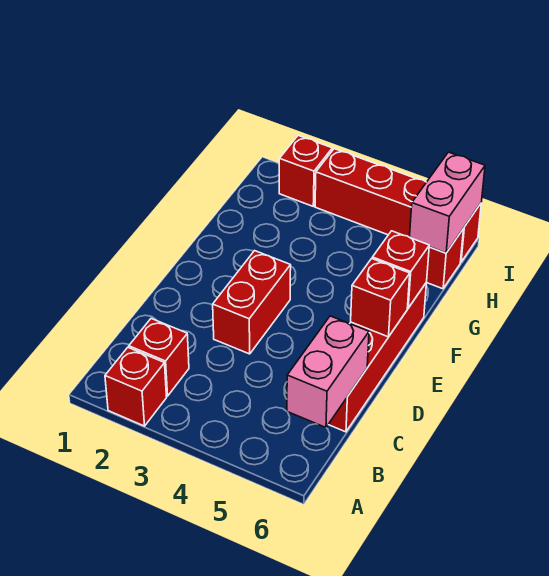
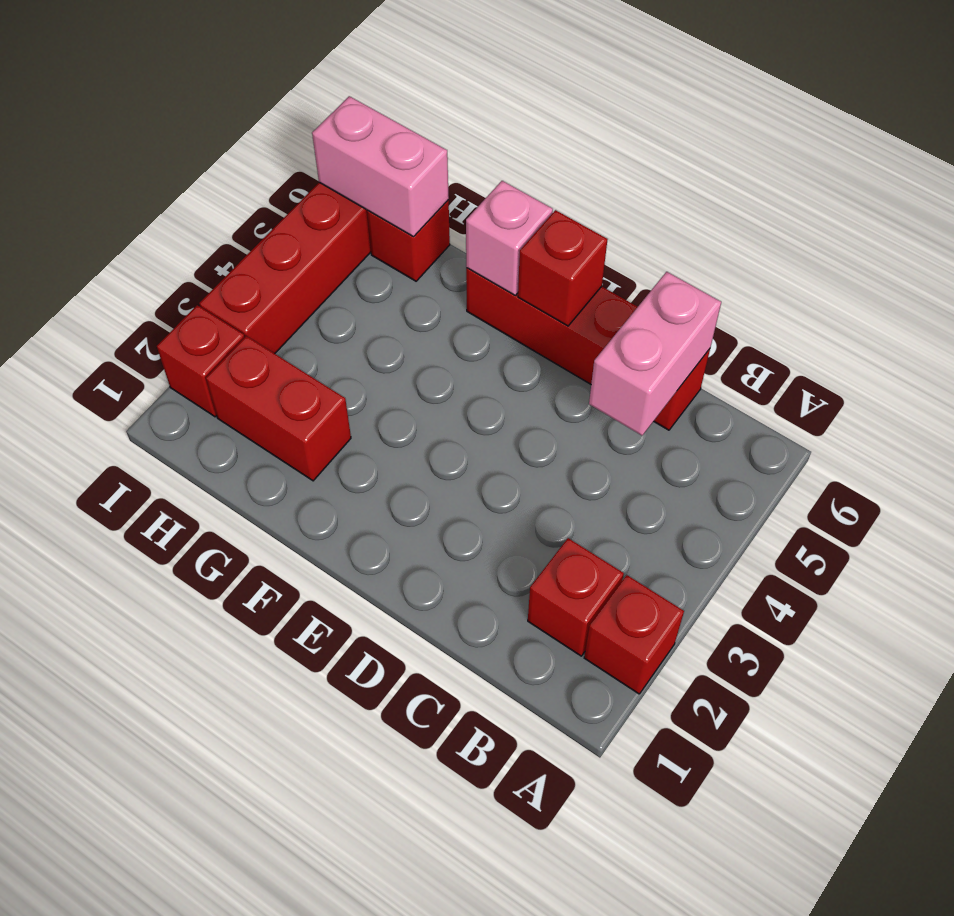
pink 1x2 brick [287,316,369,427] -> pink 1x2 brick turned to [589,272,721,435]
red 1x2 brick [213,251,291,354] -> red 1x2 brick moved to [206,336,351,481]
red 1x1 brick [372,231,429,308] -> pink 1x1 brick [466,181,553,295]

